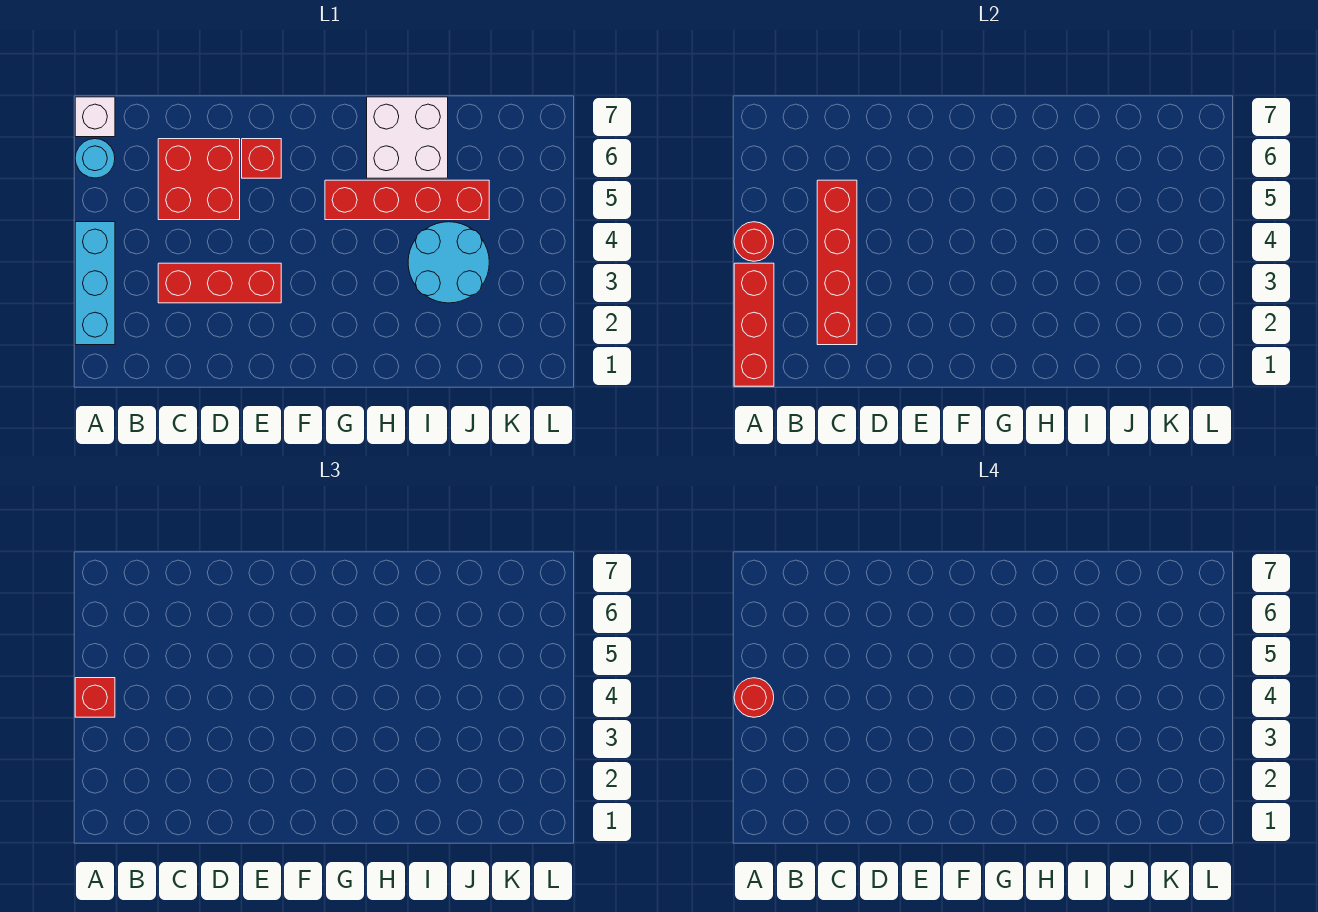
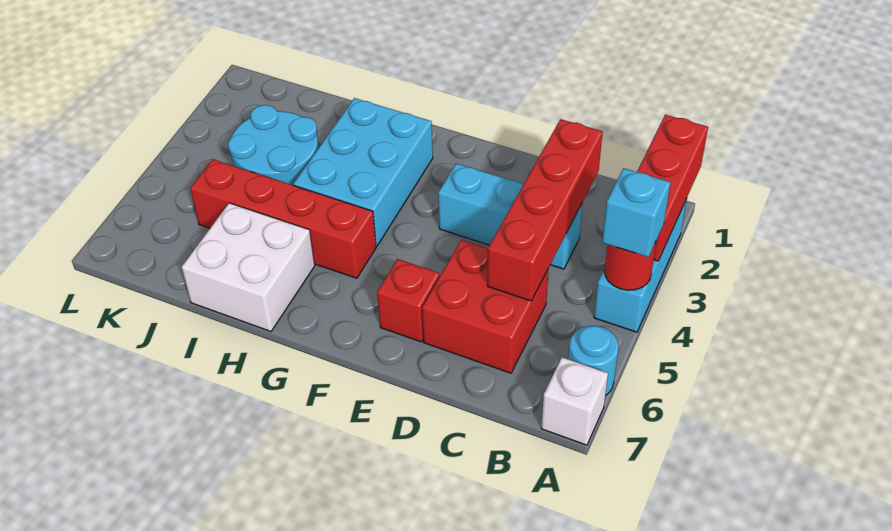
red 1x1 brick [75,678,115,717] -> cyan 1x1 brick [602,168,671,257]
red 1x1 round brick [734,678,774,717] -> none
red 1x3 brick [158,263,281,303] -> cyan 1x3 brick [438,163,583,269]
none -> cyan 2x3 brick [293,98,433,246]

